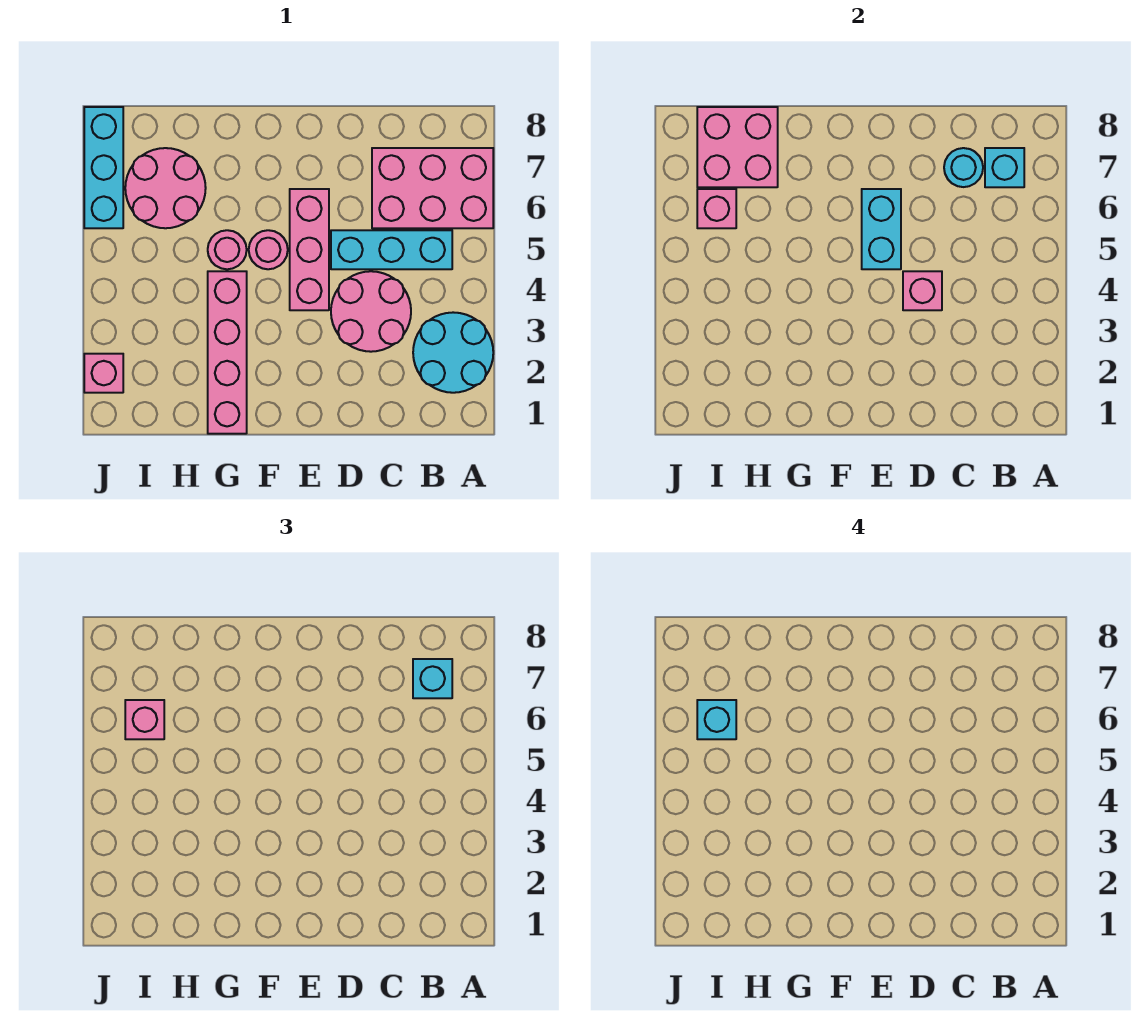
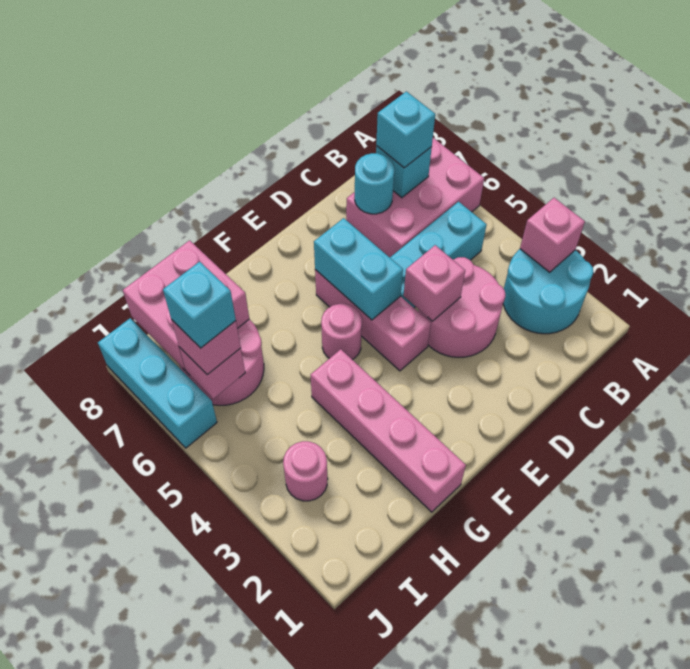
pink 1x1 round brick [208,230,247,269] -> pink 1x1 round brick moved to [283,441,328,501]
pink 1x1 brick [84,354,123,393] -> pink 1x1 brick moved to [520,198,585,272]

